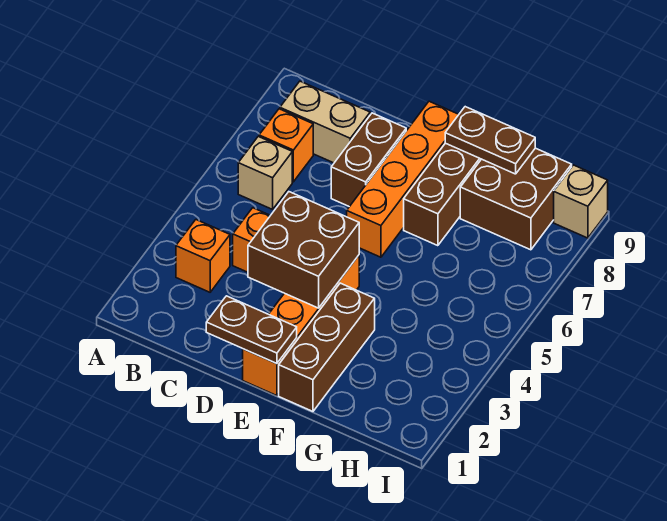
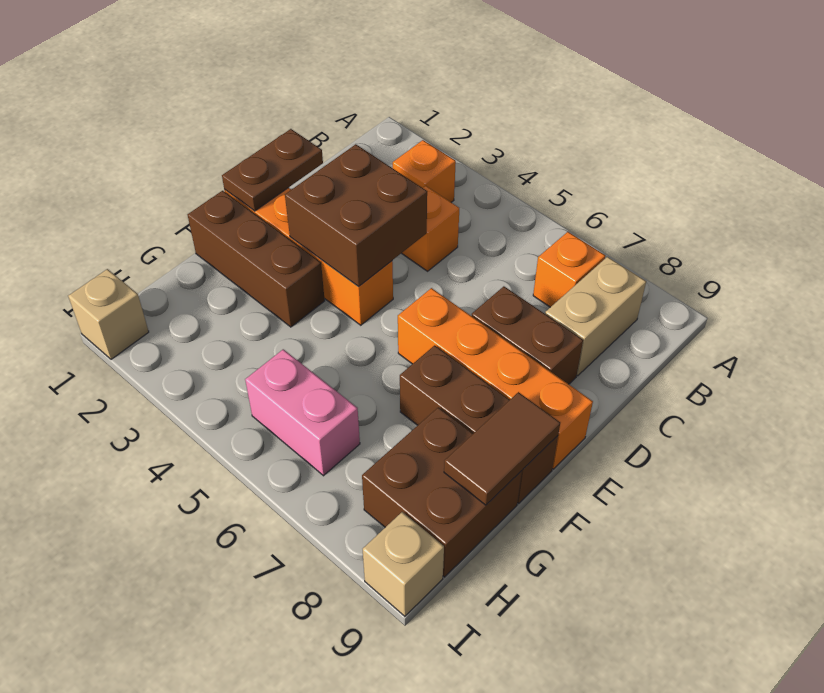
tan 1x1 brick [238,137,292,209] -> tan 1x1 brick moved to [68,269,149,359]
brown 1x2 plate [445,107,535,174] -> brown 1x2 tile [444,392,560,505]
none -> pink 1x2 brick [245,349,360,476]

